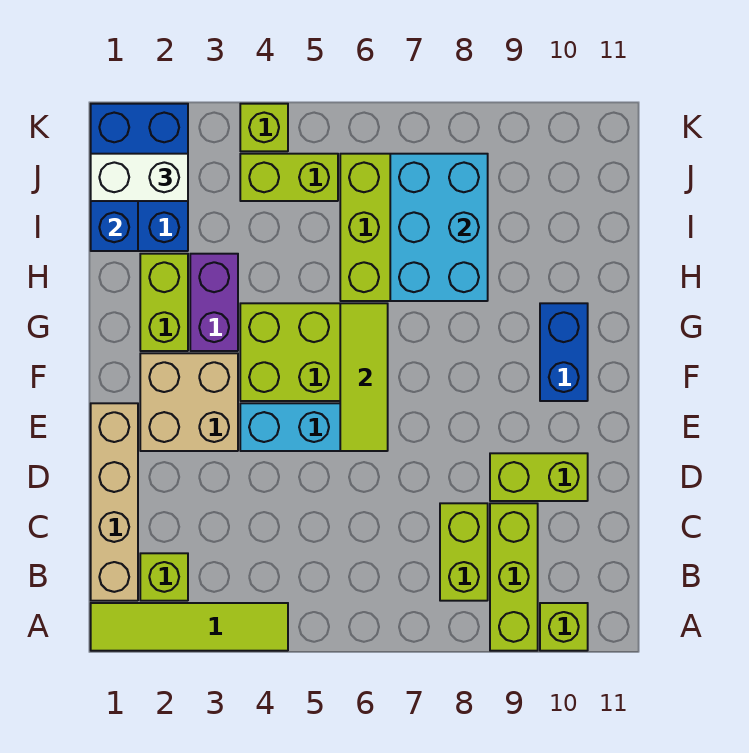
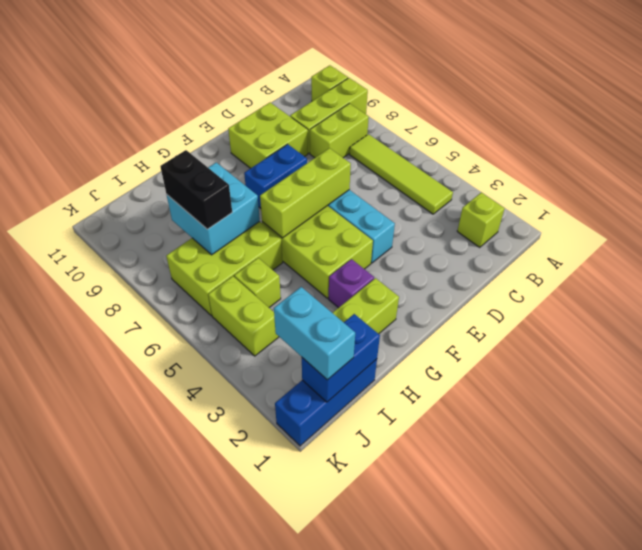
lime 1x4 tile [91,603,288,651] -> lime 1x4 tile moved to [350,134,453,214]
tan 1x4 brick [91,403,138,601] -> none
lime 1x2 brick [490,453,588,501] -> lime 2x2 brick [228,103,308,168]
tan 2x2 brick [140,353,238,451] -> none
lime 1x3 tile [340,303,388,451] -> lime 1x3 brick [260,148,351,238]
blue 1x2 brick [540,303,588,401] -> blue 1x2 brick moved to [244,144,307,208]
purple 1x2 brick [190,254,238,351] -> purple 1x1 brick [329,259,374,308]
cyan 2x3 brick [390,154,488,301] -> cyan 2x2 brick [166,163,260,255]
blue 2x3 brick [91,104,188,251] -> blue 1x3 brick [275,359,377,446]
none -> black 1x2 brick [160,150,232,229]
white 1x2 brick [91,154,188,201] -> cyan 1x2 brick [274,287,355,380]
lime 1x1 brick [240,104,288,151] -> lime 1x1 brick moved to [234,258,281,307]

